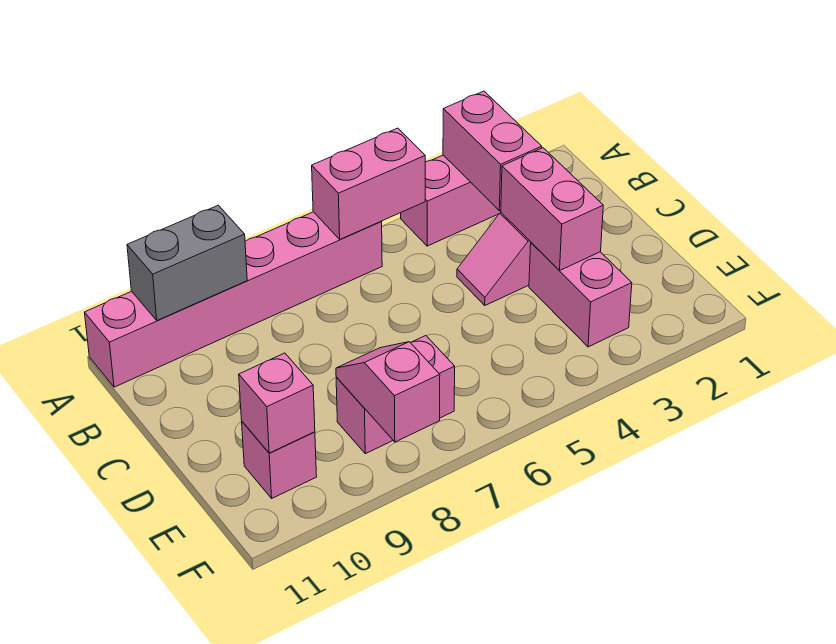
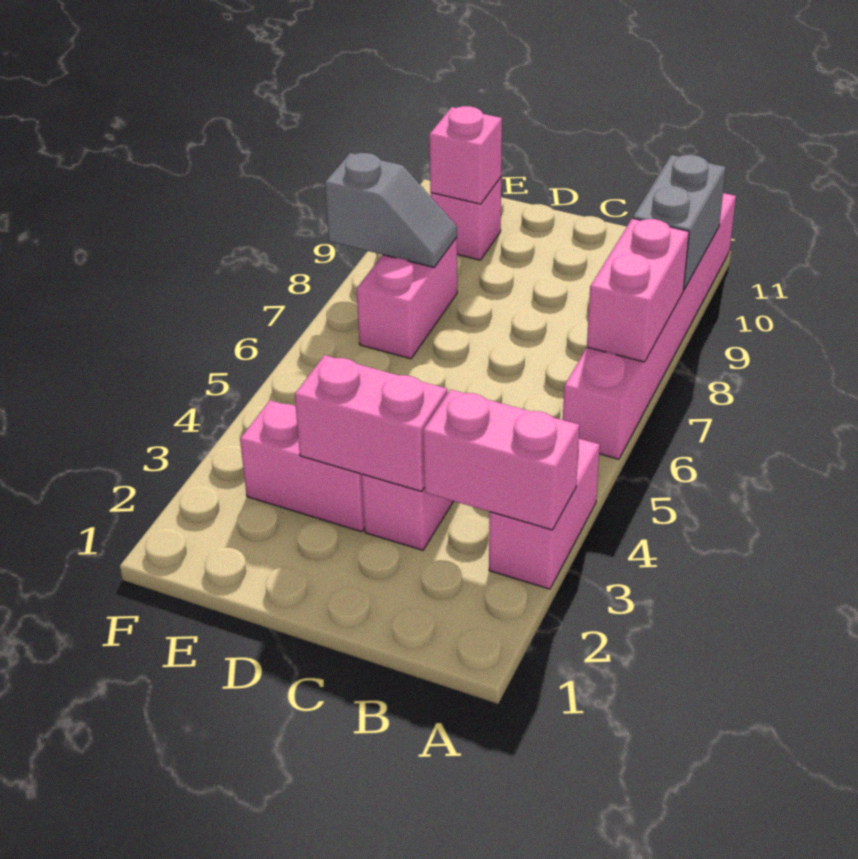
pink 1x2 brick [312,128,425,239] -> pink 1x2 brick moved to [587,218,689,362]
pink 1x2 slope [336,342,440,442] -> grey 1x2 slope [325,153,457,267]

